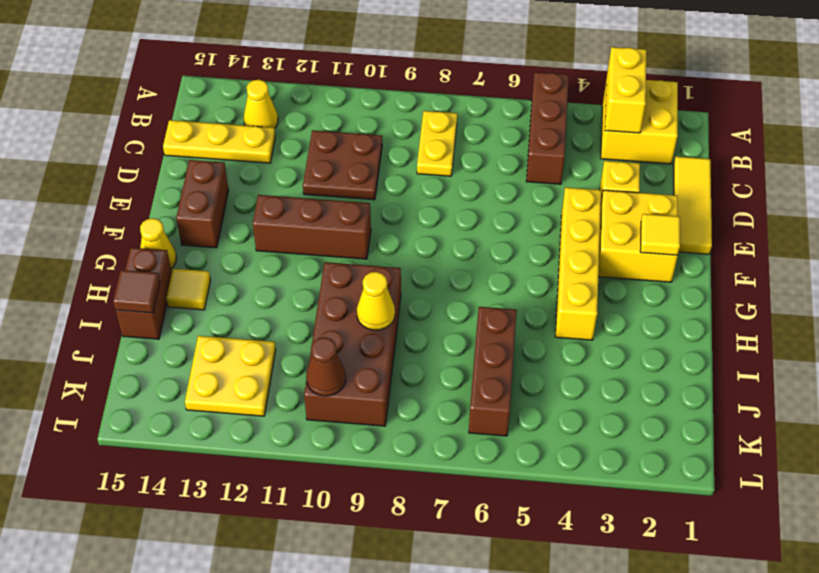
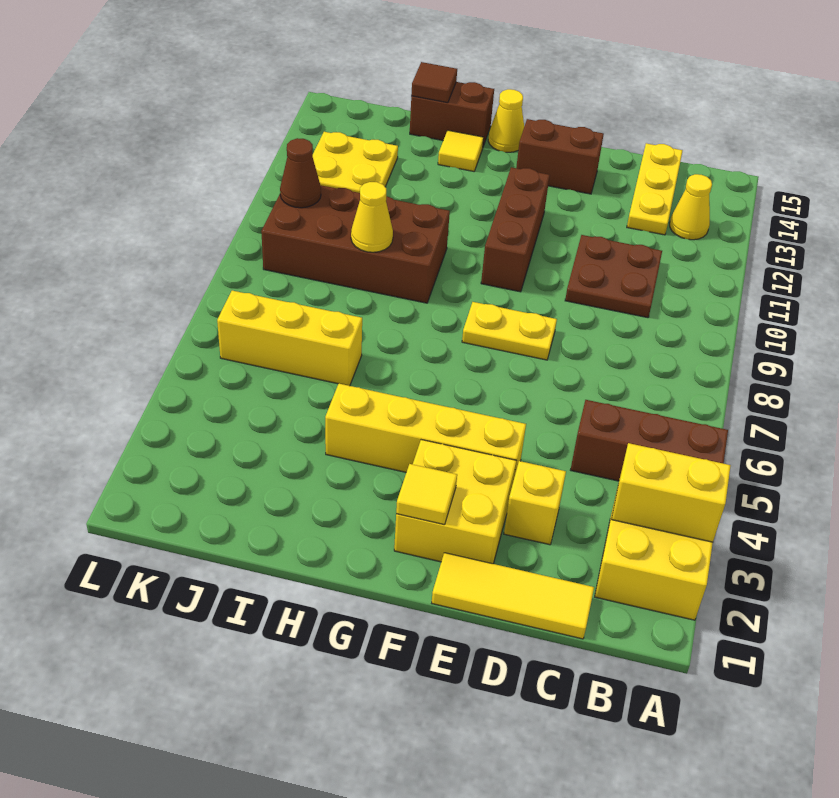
yellow 1x2 plate [417,111,457,176] -> yellow 1x2 plate moved to [462,302,557,360]
brown 1x3 brick [469,307,517,436] -> yellow 1x3 brick [217,291,362,386]

